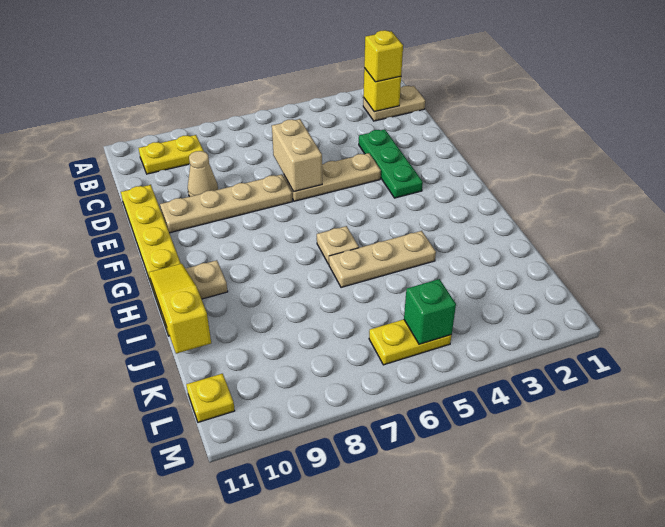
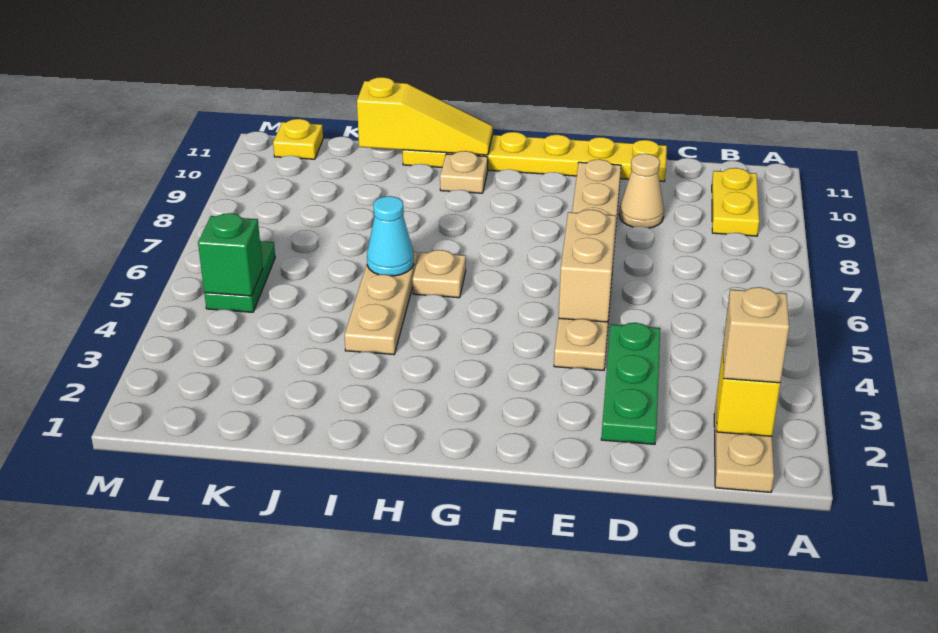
yellow 1x1 brick [364,30,403,82] -> tan 1x1 brick [723,287,789,383]
green 1x3 plate [359,129,423,198] -> green 1x3 plate turned to [601,323,660,444]
tan 1x2 brick [272,119,322,192] -> tan 1x2 brick turned to [559,210,616,322]
none -> cyan 1x1 cone [367,196,414,276]
yellow 1x2 plate [369,319,452,365] -> green 1x2 plate [204,241,275,312]

